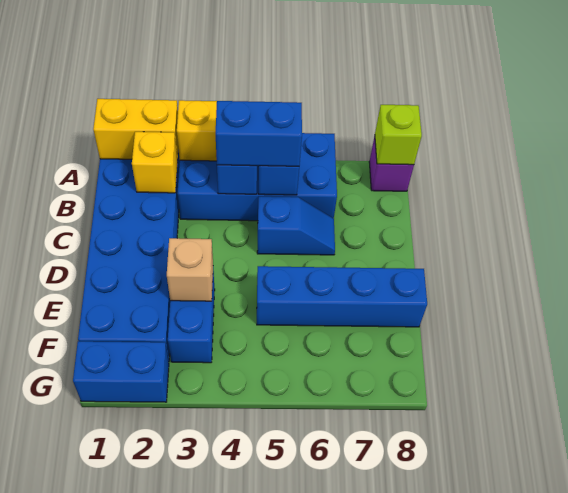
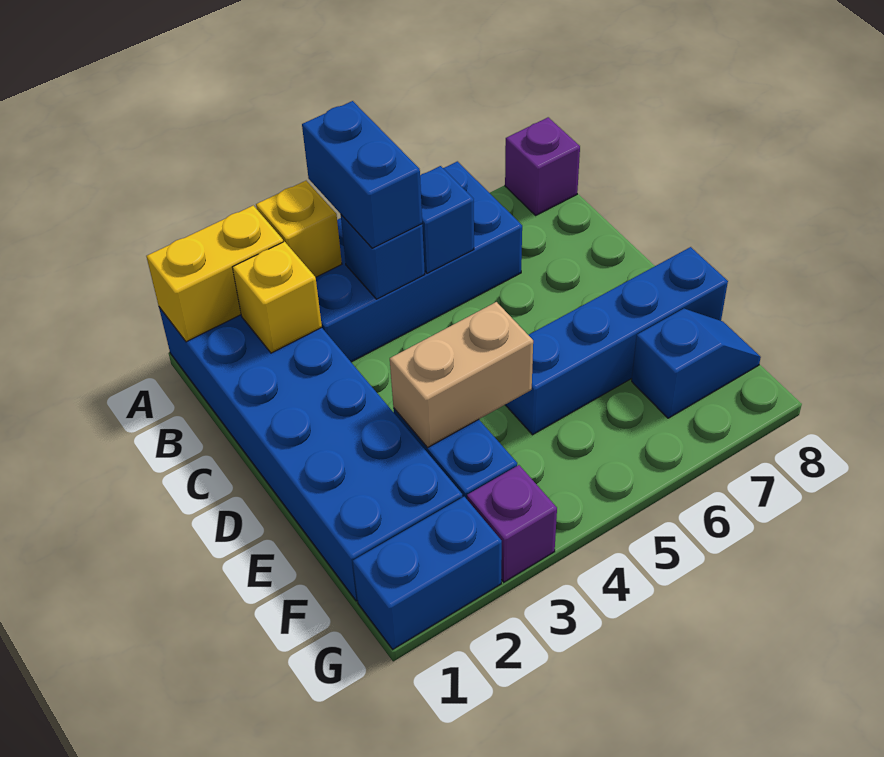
lime 1x1 brick [375,105,422,165] -> none
blue 1x2 brick [216,101,302,166] -> blue 1x2 brick turned to [302,101,422,248]
blue 1x2 slope [257,196,335,255] -> blue 1x2 slope moved to [632,309,761,418]
tan 1x1 brick [167,238,213,301] -> tan 1x2 brick [390,302,533,448]
none -> purple 1x1 brick [467,465,557,582]

